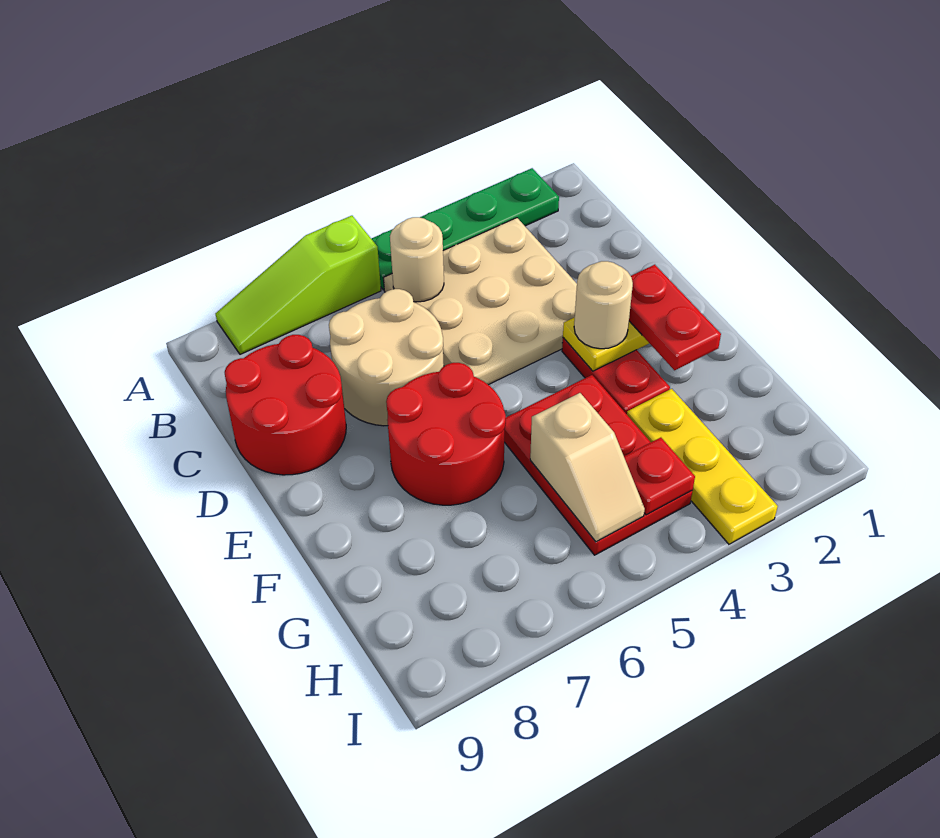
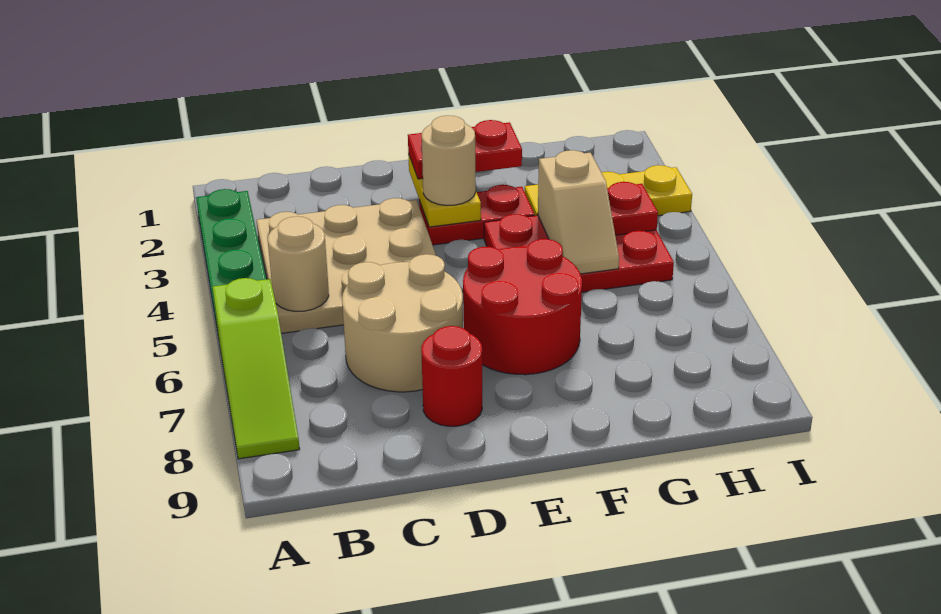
red 2x2 round brick [225,335,346,475] -> red 1x1 round brick [421,326,482,426]
tan 1x2 slope [530,393,645,542] -> tan 1x2 slope turned to [538,150,619,274]

